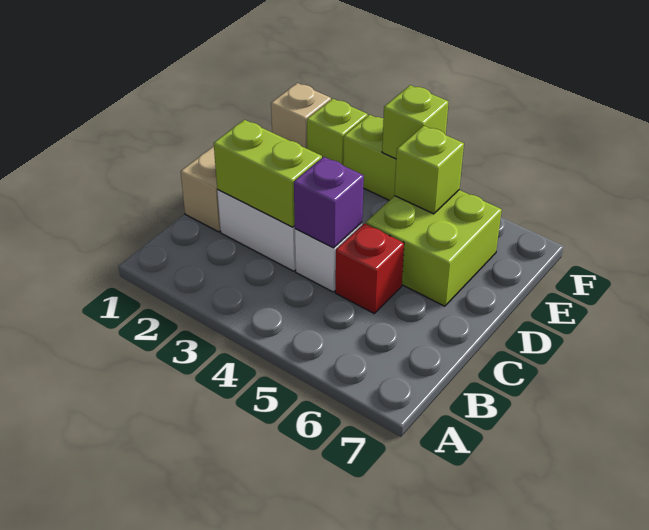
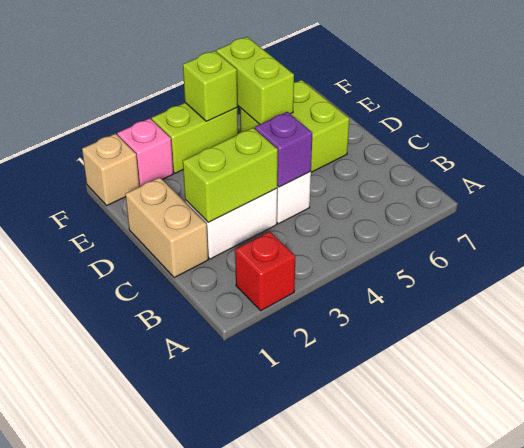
red 1x1 brick [335,224,404,313] -> red 1x1 brick moved to [235,232,295,311]
lime 1x1 brick [394,126,464,214] -> lime 1x2 brick [216,37,294,124]
lime 1x1 brick [307,99,368,165] -> pink 1x1 brick [117,118,173,187]

